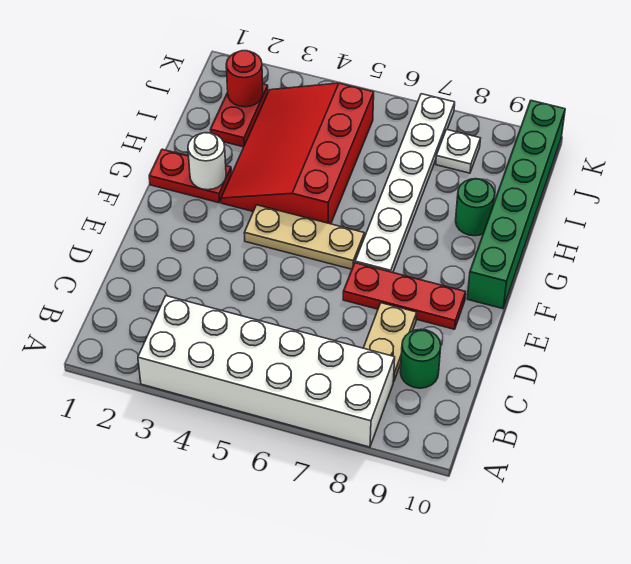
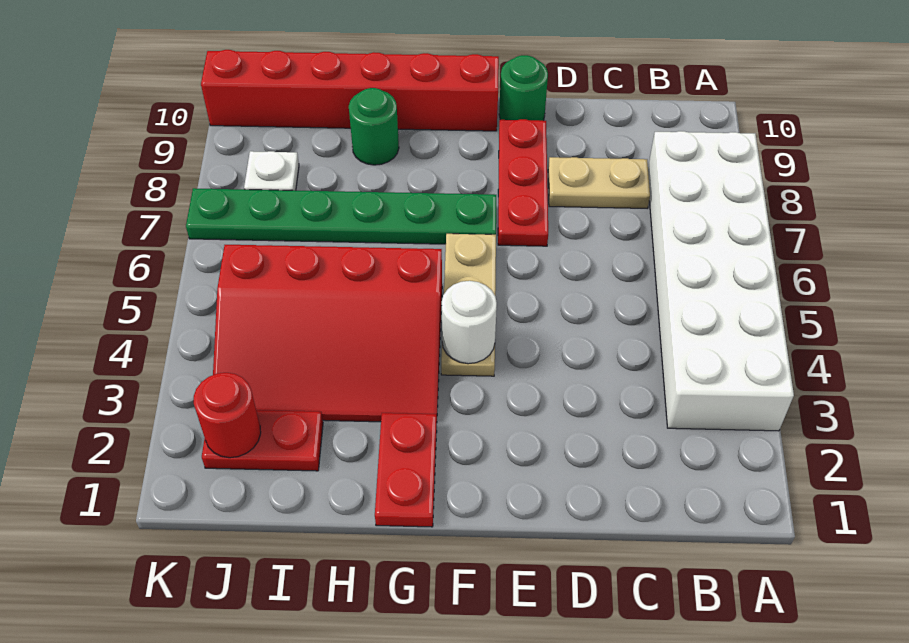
green 1x1 round brick [400,329,441,388] -> green 1x1 round brick moved to [499,55,548,121]
white 1x6 plate [355,94,455,272] -> green 1x6 plate [186,188,496,244]
green 1x6 brick [467,101,565,309] -> red 1x6 brick [201,50,499,131]
white 1x1 round brick [188,133,226,190] -> white 1x1 round brick moved to [442,281,497,364]

